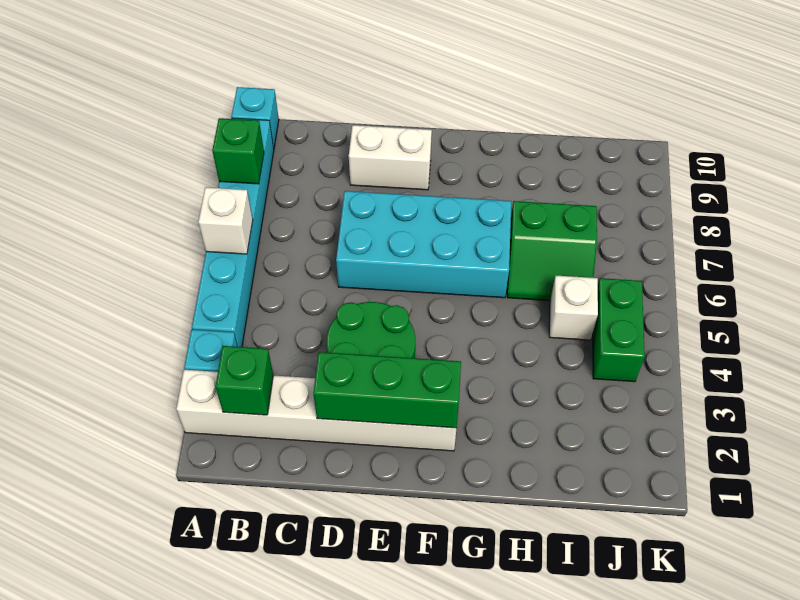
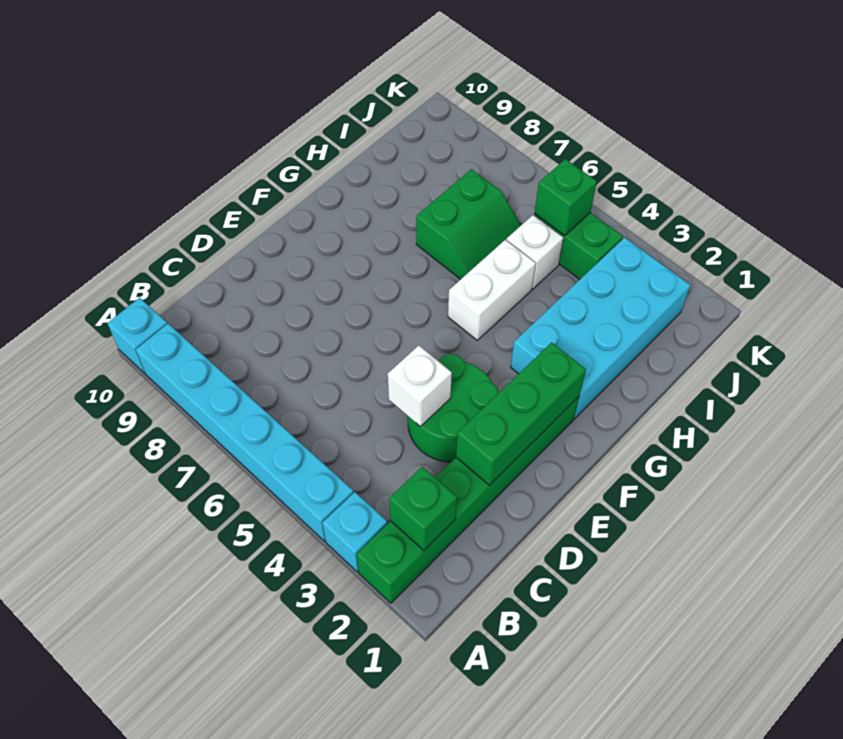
white 1x6 brick [176,370,456,451] -> green 1x6 brick [356,397,579,603]
white 1x1 brick [198,187,253,254] -> white 1x1 brick moved to [388,346,452,426]
green 1x1 brick [212,118,264,184] -> green 1x1 brick moved to [534,159,597,236]
cyan 2x4 brick [336,191,511,298] -> cyan 2x4 brick moved to [511,237,690,419]
white 1x2 brick [349,125,432,190] -> white 1x2 brick moved to [448,240,536,340]

